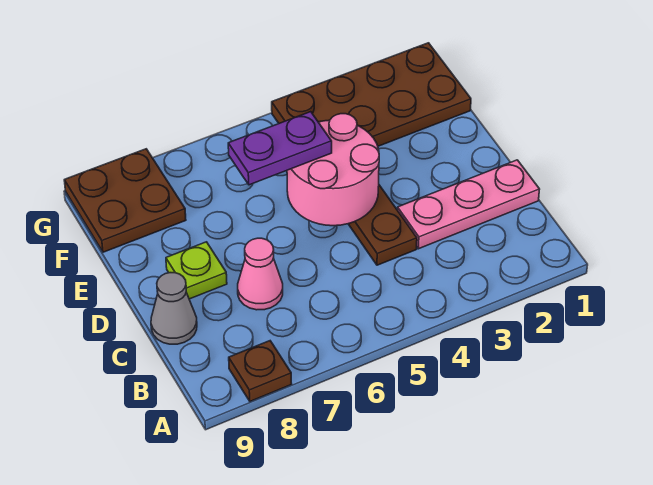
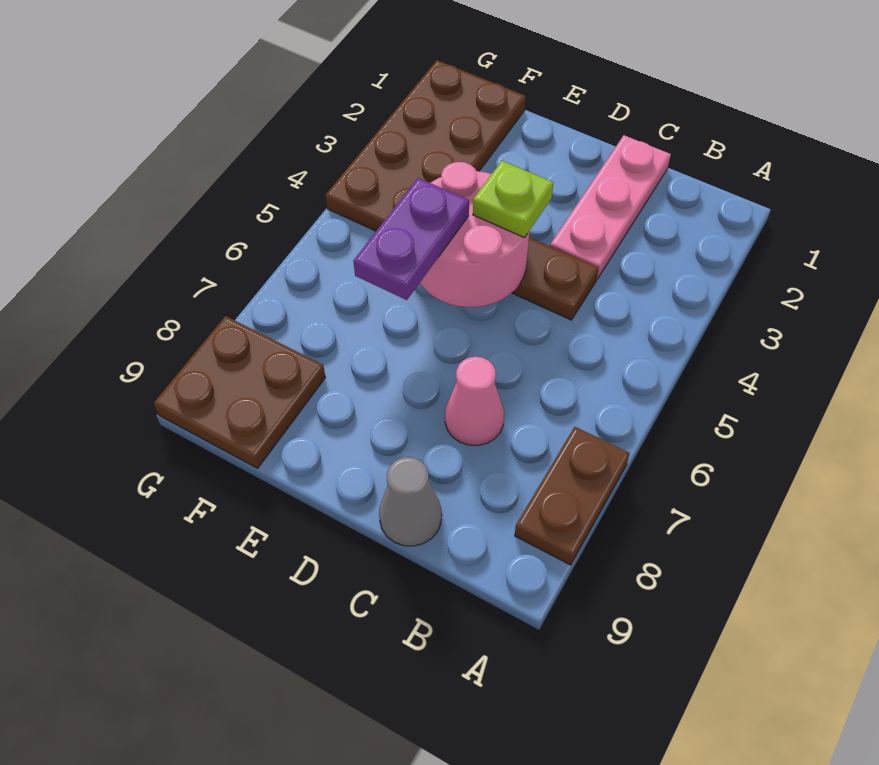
brown 1x1 plate [229,341,292,401] -> brown 1x2 plate [515,427,630,565]
lime 1x1 plate [166,242,227,299] -> lime 1x1 plate moved to [473,161,553,238]

